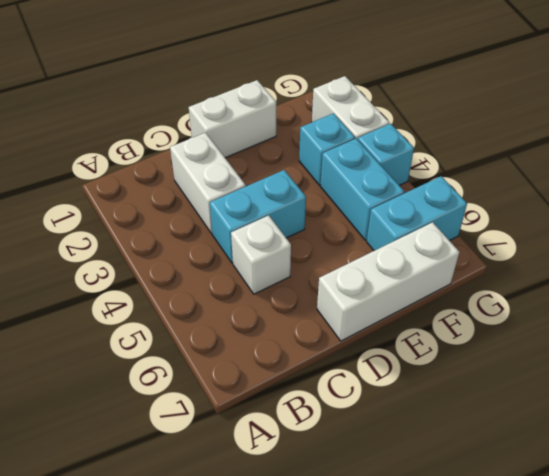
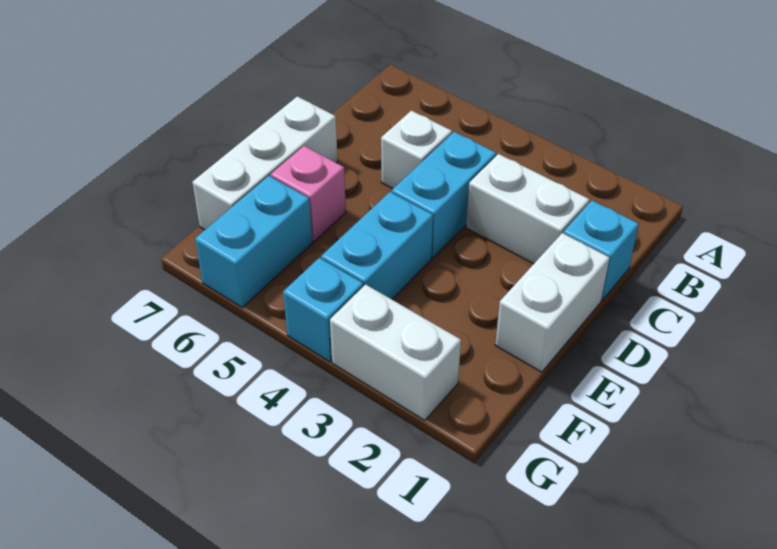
none -> pink 1x1 brick [271,146,346,242]
cyan 1x1 brick [299,113,355,185] -> cyan 1x1 brick moved to [563,201,639,300]
cyan 1x2 brick [321,139,404,240] -> cyan 1x2 brick turned to [321,192,433,299]

